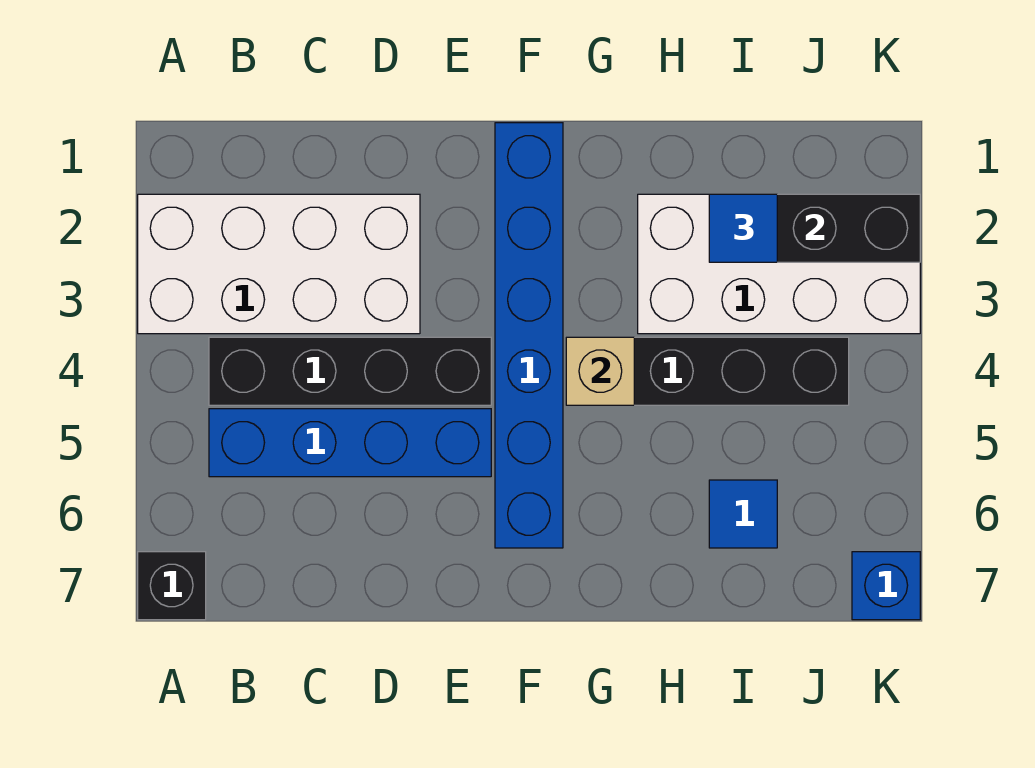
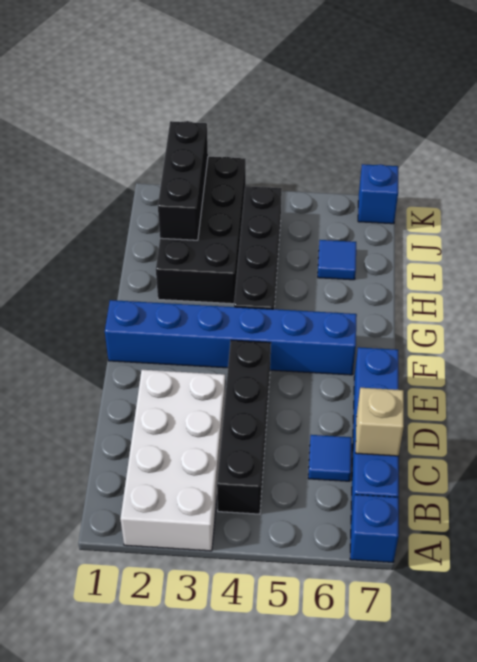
black 1x1 brick [138,552,206,620] -> blue 1x1 brick [350,495,399,562]
blue 1x4 brick [209,409,491,477] -> blue 1x4 brick moved to [351,347,399,518]
tan 1x1 brick [566,337,634,405] -> tan 1x1 brick moved to [356,388,404,456]
white 2x4 brick [638,194,920,334] -> black 2x4 brick [156,157,246,304]
blue 1x1 tile [709,194,777,262] -> blue 1x1 tile moved to [308,435,352,481]

